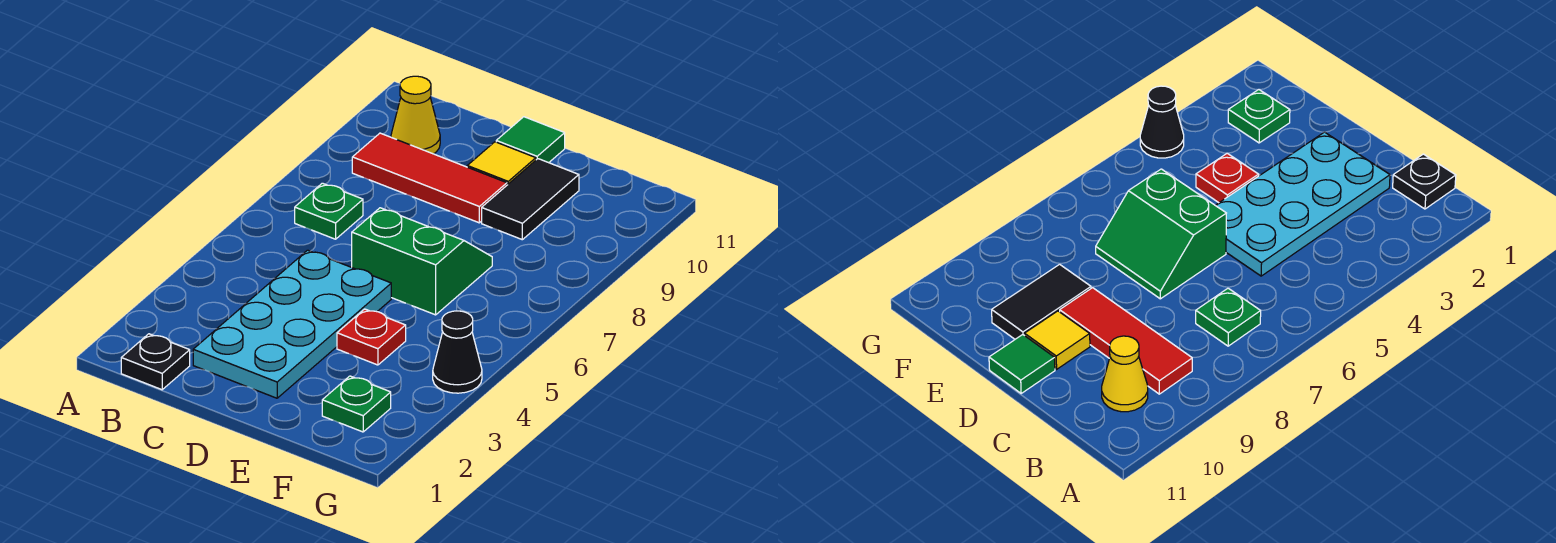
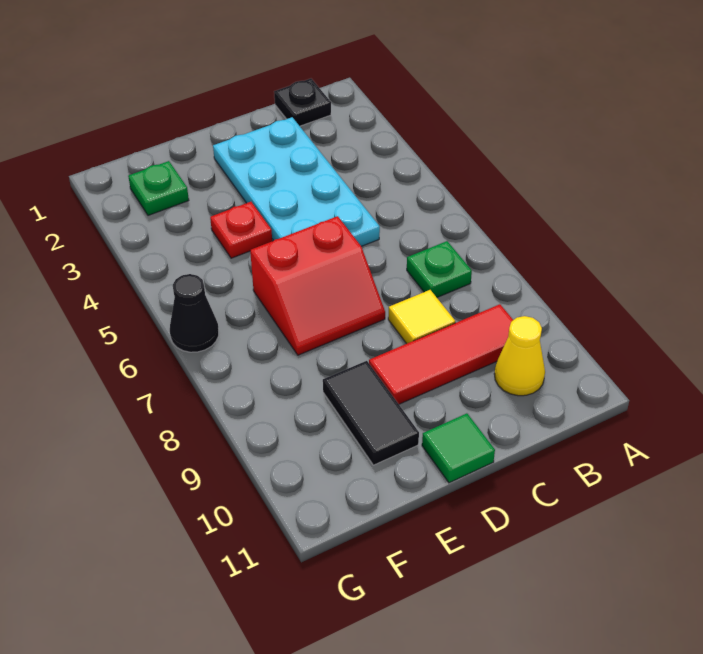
green 2x2 slope [352,208,492,315] -> red 2x2 slope [250,216,385,355]
yellow 1x1 tile [467,142,536,185] -> yellow 1x1 tile moved to [388,290,455,344]
black 1x1 cone [433,311,482,393] -> black 1x1 cone moved to [170,274,219,352]

